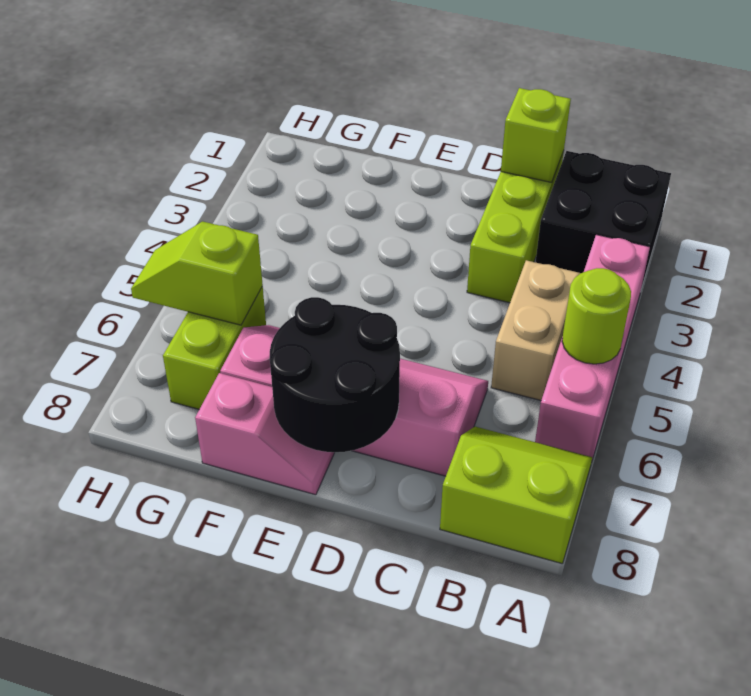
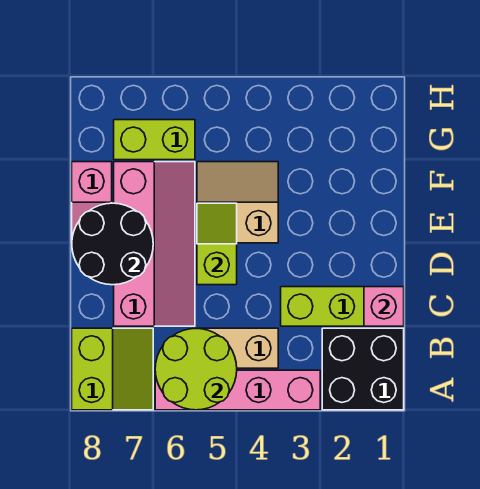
lime 1x1 round brick [562,268,631,364] -> lime 2x2 round brick [155,329,237,410]
lime 1x1 brick [501,88,571,182] -> pink 1x1 brick [364,287,404,326]
none -> tan 2x2 slope [197,162,278,243]
lime 1x2 slope [131,221,263,325] -> lime 1x2 slope moved to [197,203,237,285]

